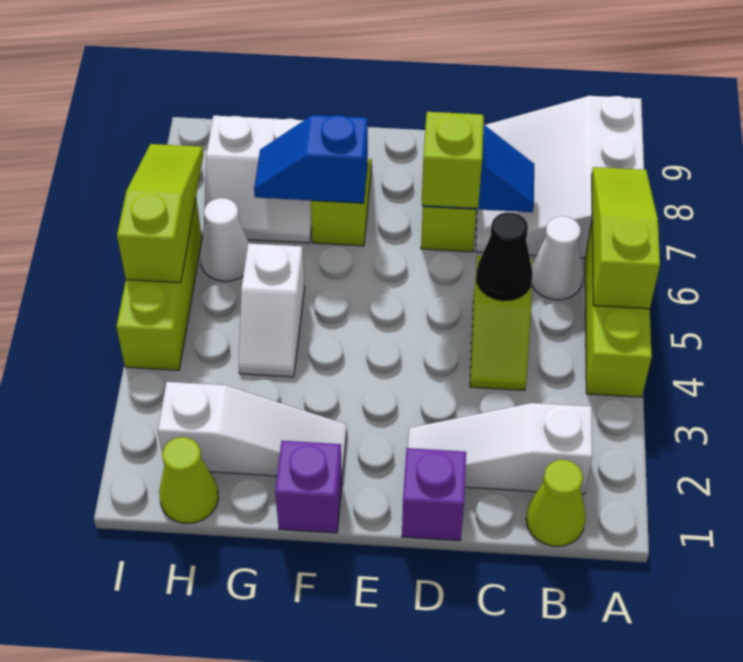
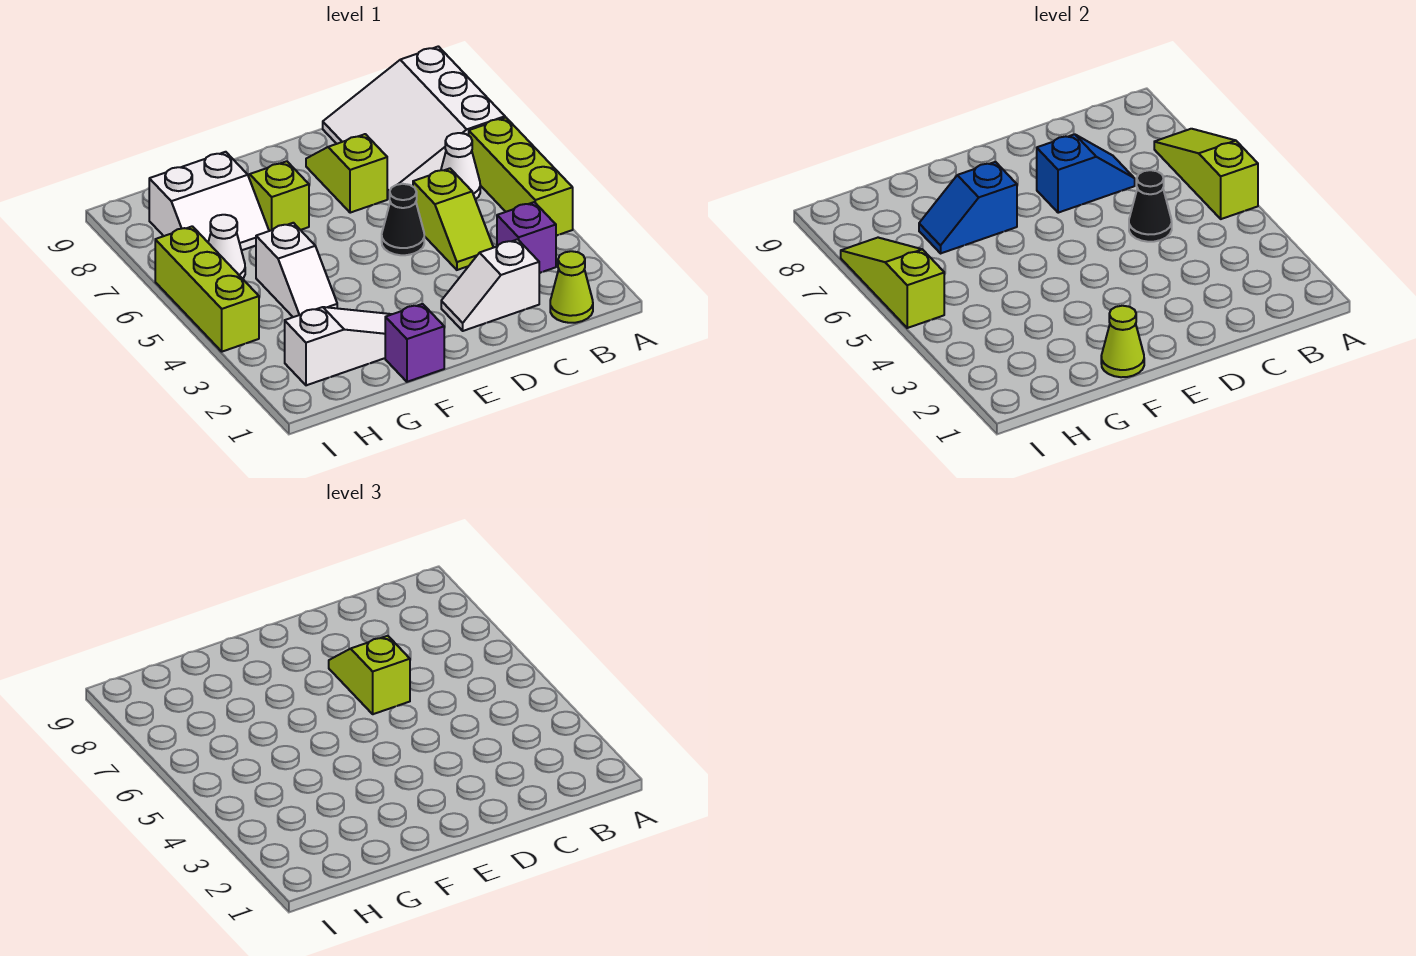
white 1x3 slope [408,403,592,494] -> white 1x2 slope [441,239,539,331]
purple 1x1 brick [402,448,466,541] -> purple 1x1 brick moved to [497,202,556,273]
none -> black 1x1 cone [382,184,424,255]
lime 1x1 cone [159,437,218,524] -> lime 1x1 cone moved to [1101,306,1144,377]

